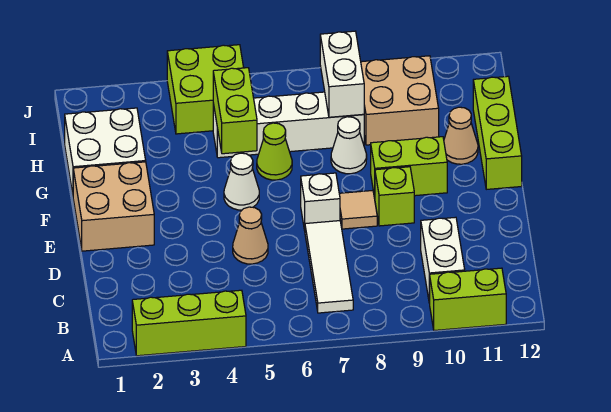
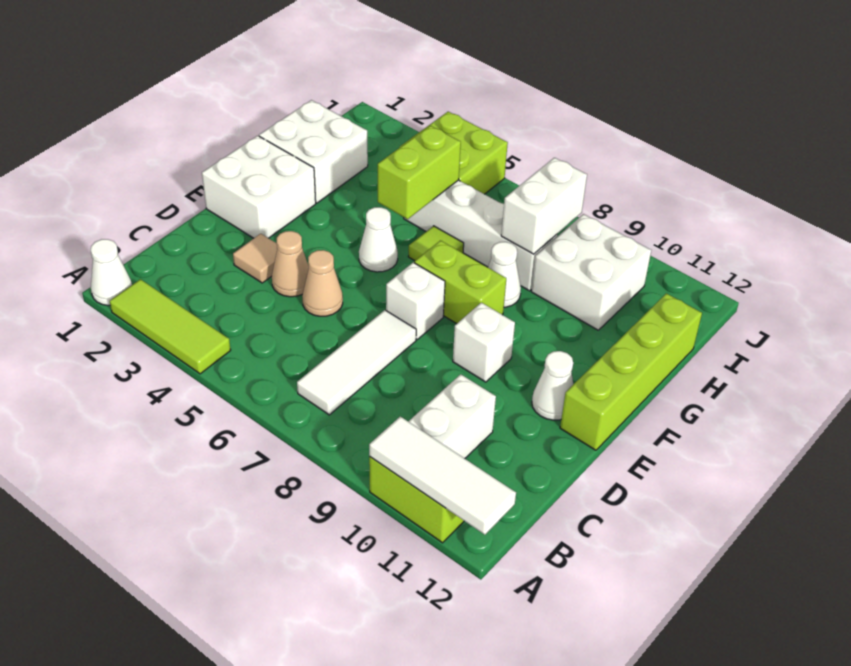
none -> white 1x1 cone [91,239,132,305]
lime 1x3 brick [132,290,246,356] -> lime 1x3 tile [110,279,231,374]
none -> white 1x3 tile [369,417,516,535]
tan 2x2 brick [73,162,154,251] -> white 2x2 brick [202,136,316,238]
tan 1x1 tile [339,191,377,229] -> tan 1x1 tile moved to [233,234,277,283]
lime 1x1 brick [375,167,414,226] -> white 1x1 brick [453,303,515,382]
none -> white 1x1 cone [532,351,573,420]
lime 1x2 brick [371,137,447,198] -> lime 1x2 brick moved to [414,241,506,324]
lime 1x3 brick [473,76,522,189] -> lime 1x4 brick [560,293,702,450]
lime 1x1 cone [257,123,292,180] -> lime 1x1 tile [408,226,464,261]
tan 1x1 cone [444,107,478,164] -> tan 1x1 cone moved to [272,231,309,297]
tan 2x2 brick [361,56,439,145] -> white 2x2 brick [531,214,651,330]

